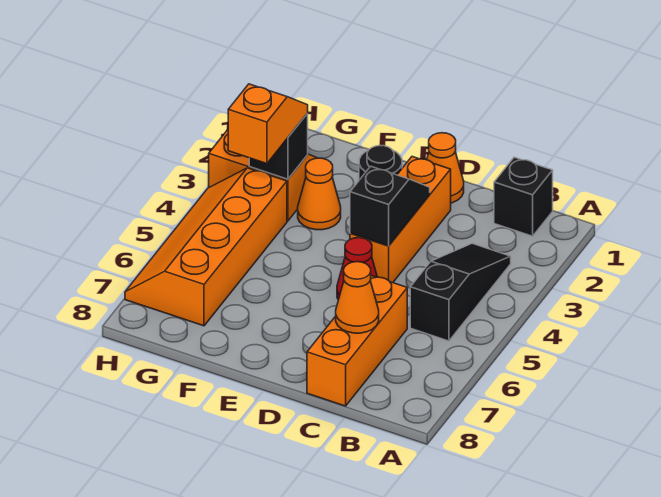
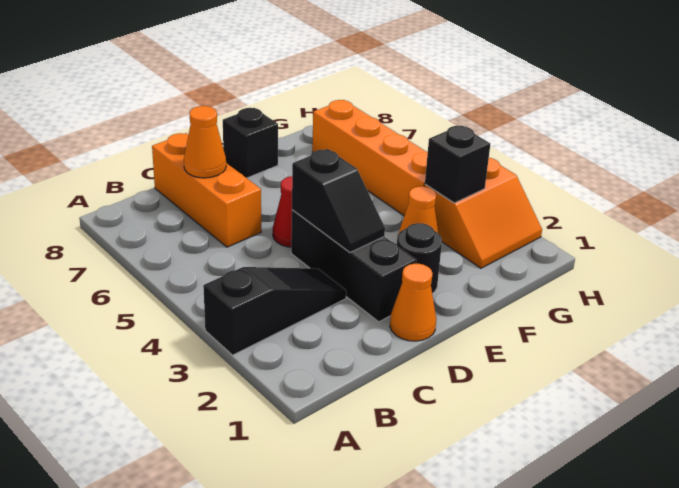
black 1x1 brick [494,157,553,236] -> black 1x1 brick moved to [223,108,278,178]
black 1x3 slope [410,243,511,341] -> black 1x3 slope turned to [203,267,346,355]
orange 1x3 brick [350,157,451,283] -> black 1x3 brick [291,210,417,322]
orange 1x2 slope [228,84,308,164] -> none

